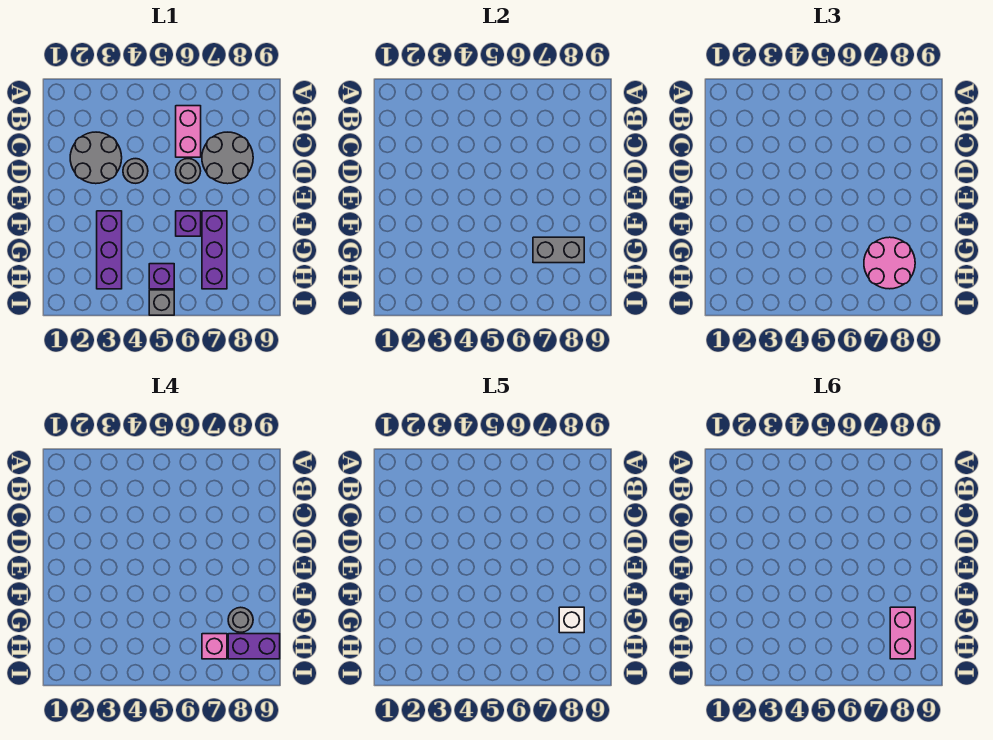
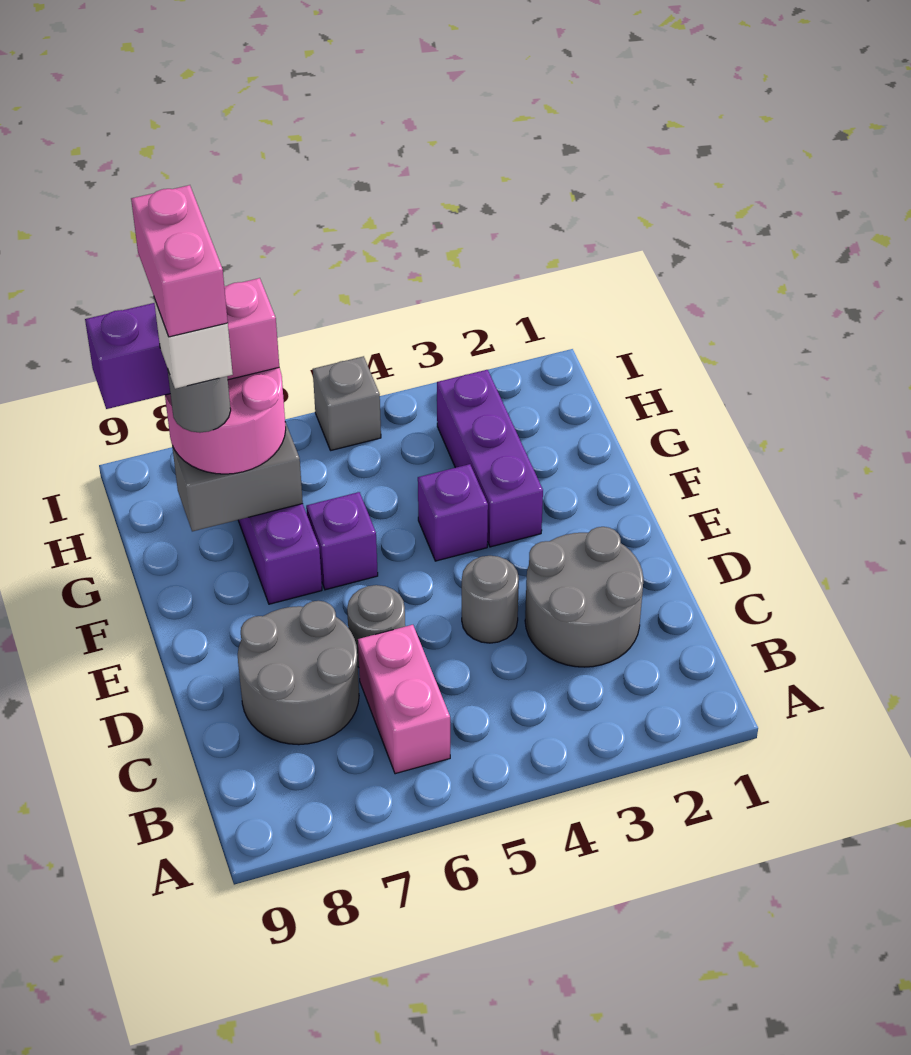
purple 1x1 brick [149,264,174,289] -> purple 1x1 brick moved to [418,464,488,561]

